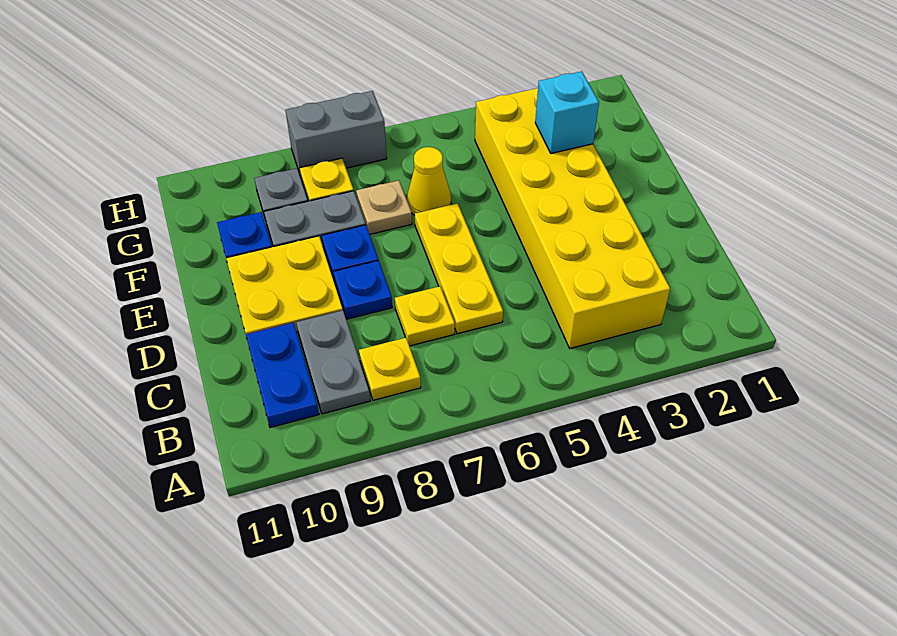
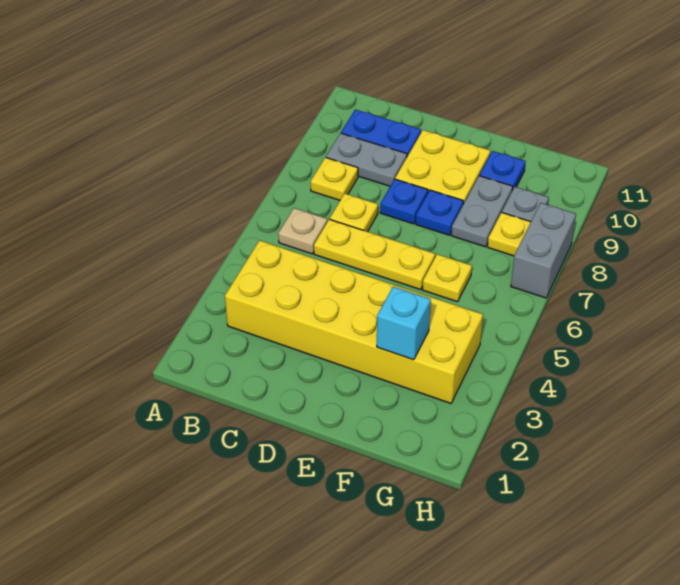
yellow 1x1 cone [407,147,451,215] -> yellow 1x1 plate [422,254,472,302]
tan 1x1 plate [356,180,412,234] -> tan 1x1 plate moved to [278,208,327,254]

